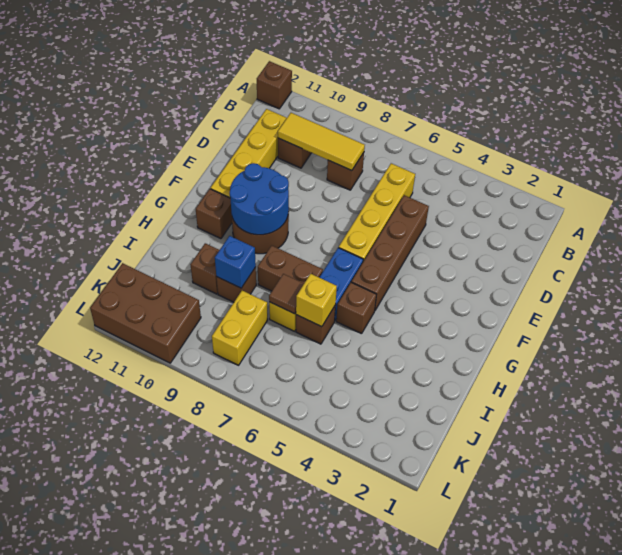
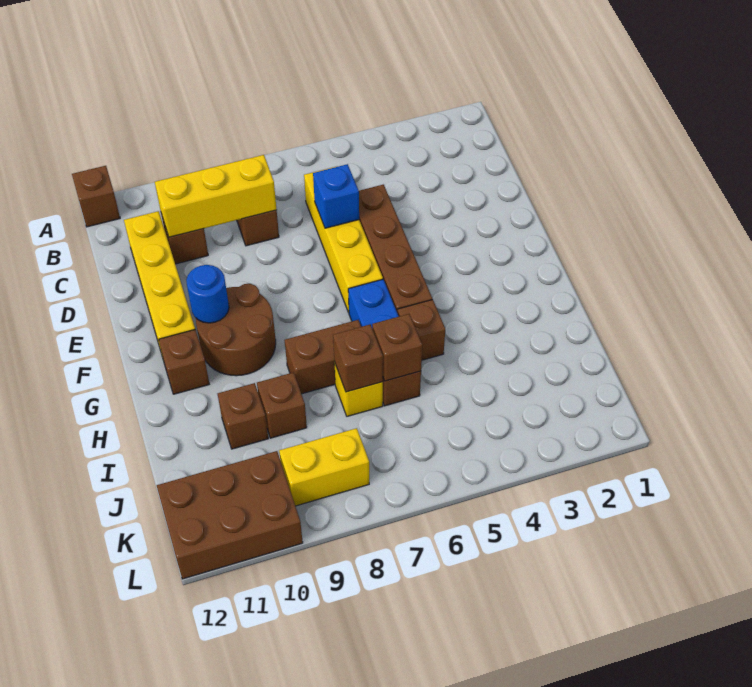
yellow 1x3 tile [278,113,365,171] -> yellow 1x3 brick [155,155,277,237]
blue 2x2 round brick [230,163,289,235] -> blue 1x1 round brick [186,265,229,323]
yellow 1x1 brick [296,274,337,327] -> brown 1x1 brick [372,314,422,381]
brown 1x1 tile [269,274,304,314] -> brown 1x1 brick [333,325,383,392]
blue 1x1 brick [215,236,256,288] -> blue 1x1 brick moved to [313,164,359,228]
yellow 1x2 brick [212,291,268,365] -> yellow 1x2 brick turned to [279,428,369,506]

